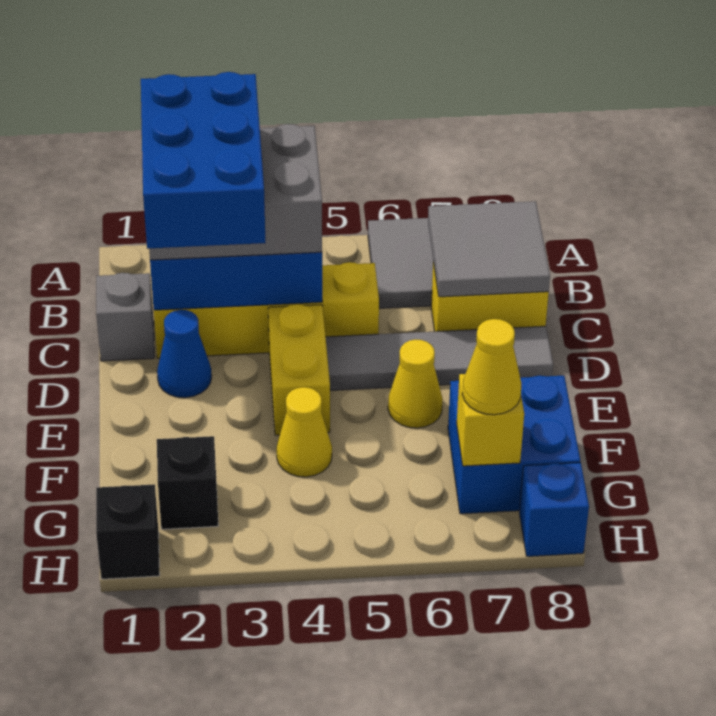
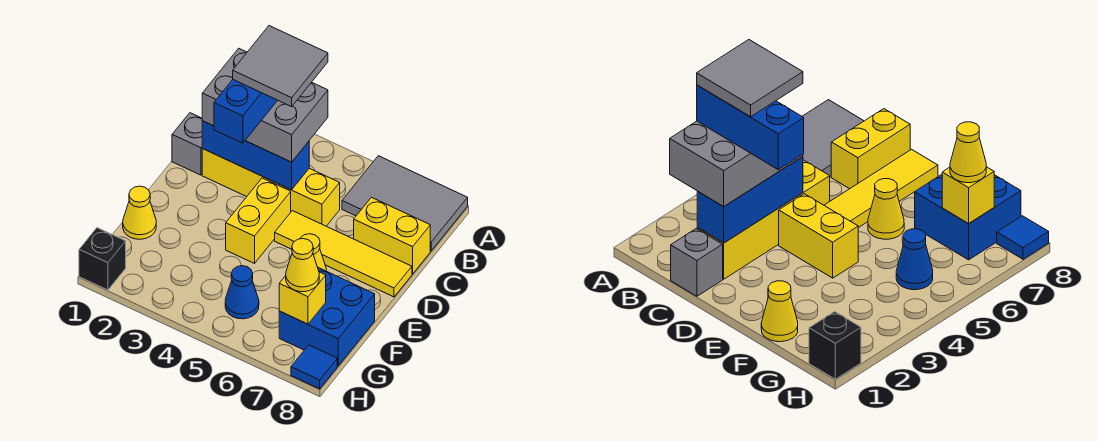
blue 2x3 brick [141,72,266,249] -> blue 1x3 brick [214,80,278,143]
grey 2x2 tile [428,201,550,297] -> grey 2x2 tile moved to [233,26,328,107]
blue 1x1 cone [157,310,212,398] -> blue 1x1 cone moved to [225,266,259,319]
grey 1x4 tile [326,326,553,390] -> yellow 1x4 tile [275,211,412,297]
yellow 1x1 cone [277,387,332,477] -> yellow 1x1 cone moved to [123,186,156,239]
black 1x1 brick [157,436,218,529] -> none
blue 1x1 brick [519,463,589,556] -> blue 1x1 tile [291,345,337,389]

